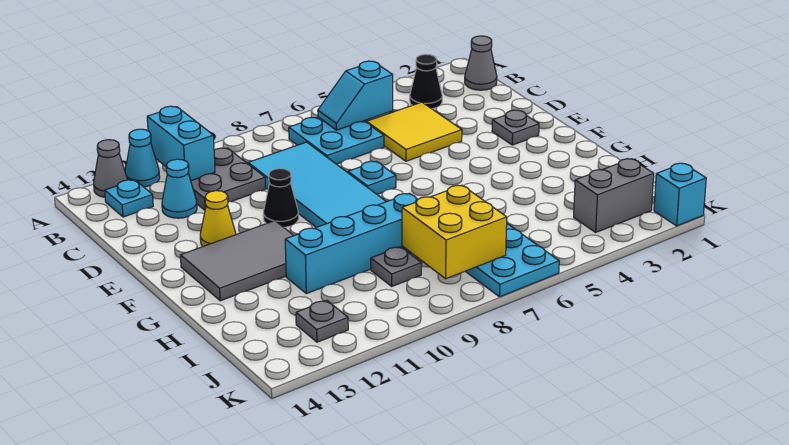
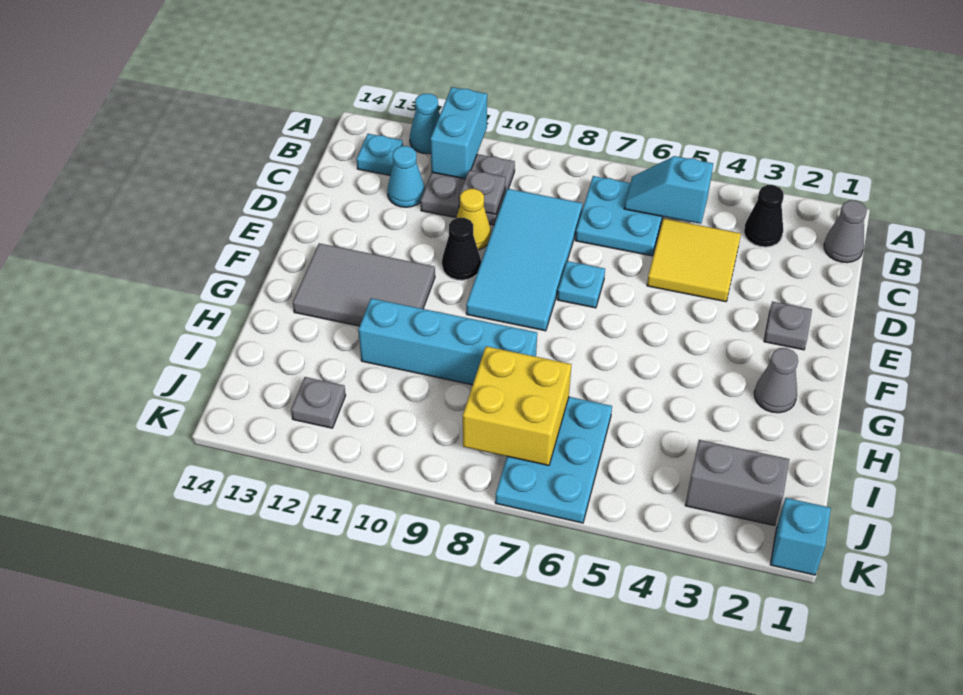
grey 1x1 cone [94,140,128,197] -> grey 1x1 cone moved to [754,348,798,413]
yellow 1x1 cone [200,191,236,246] -> yellow 1x1 cone moved to [456,189,491,250]
grey 1x1 plate [371,247,421,286] -> grey 1x1 plate moved to [459,170,505,214]

